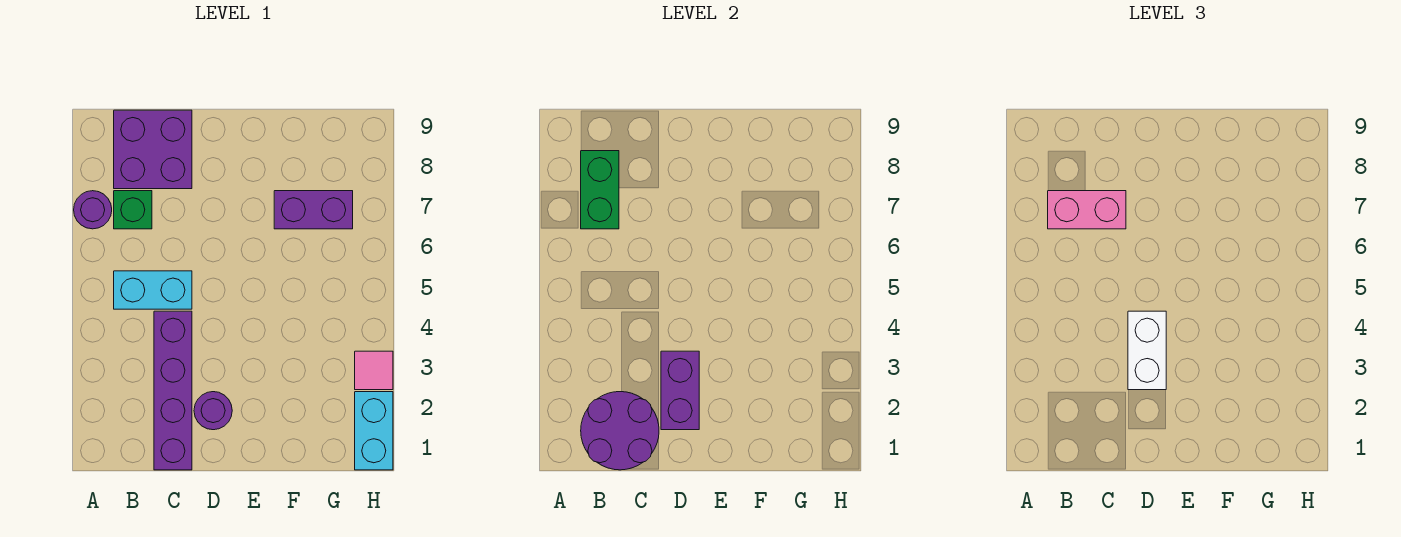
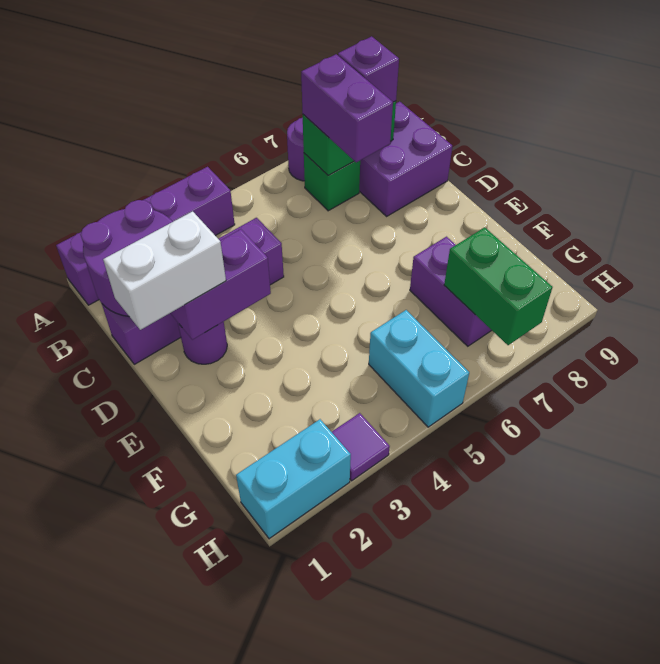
none -> purple 1x4 brick [56,167,235,305]
cyan 1x2 brick [114,271,192,309] -> cyan 1x2 brick moved to [369,310,469,427]
pink 1x2 brick [1048,191,1126,229] -> purple 1x2 brick [301,54,393,162]
none -> purple 1x1 brick [338,36,399,102]
white 1x2 brick [1128,311,1166,390] -> white 1x2 brick moved to [103,211,226,330]
none -> green 1x2 brick [444,227,553,345]
pink 1x1 tile [355,351,393,390] -> purple 1x1 tile [332,413,390,481]

